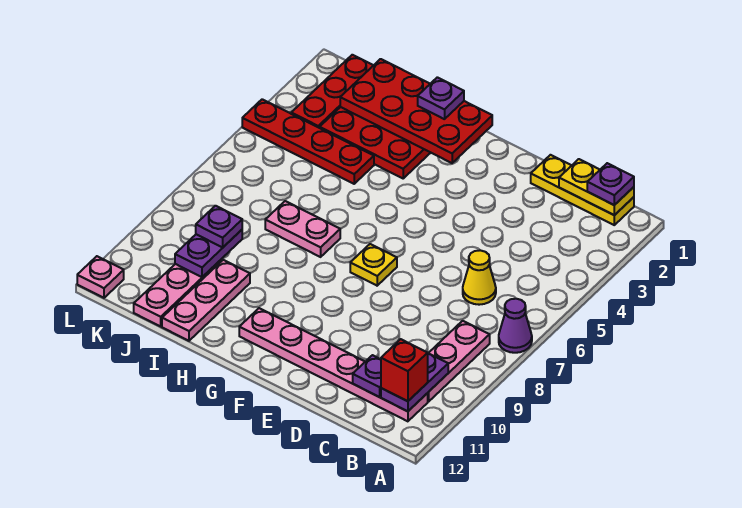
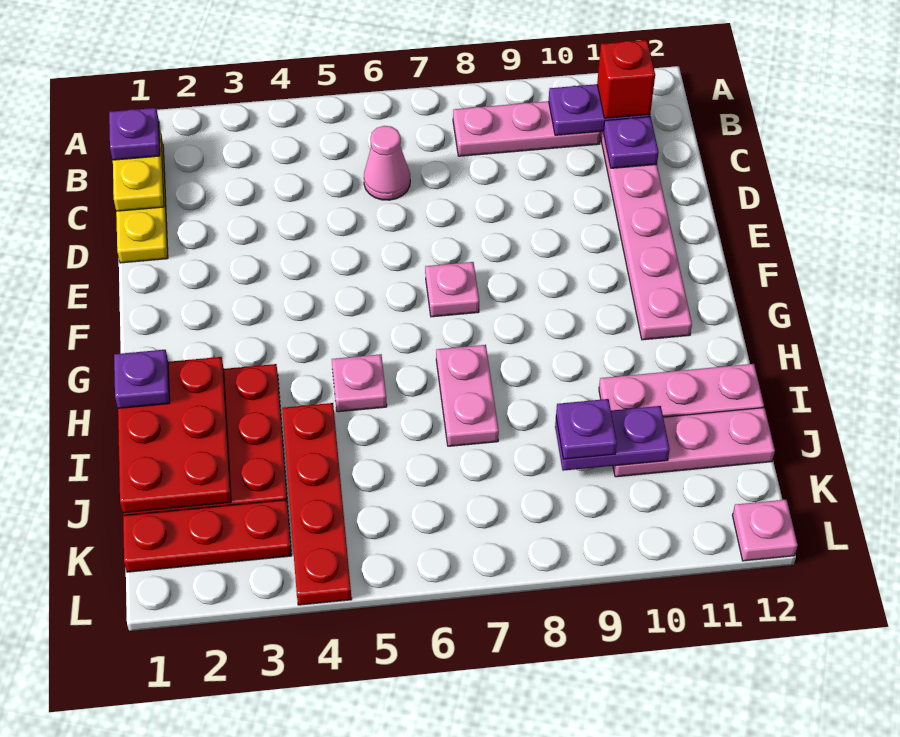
purple 1x1 cone [499,299,532,353] -> none
yellow 1x1 cone [463,250,496,305] -> pink 1x1 cone [364,126,410,200]
yellow 1x1 plate [350,244,397,286] -> pink 1x1 plate [425,262,479,317]
red 2x4 plate [340,59,492,163] -> red 2x3 plate [118,357,231,513]
none -> pink 1x1 plate [332,354,387,412]

